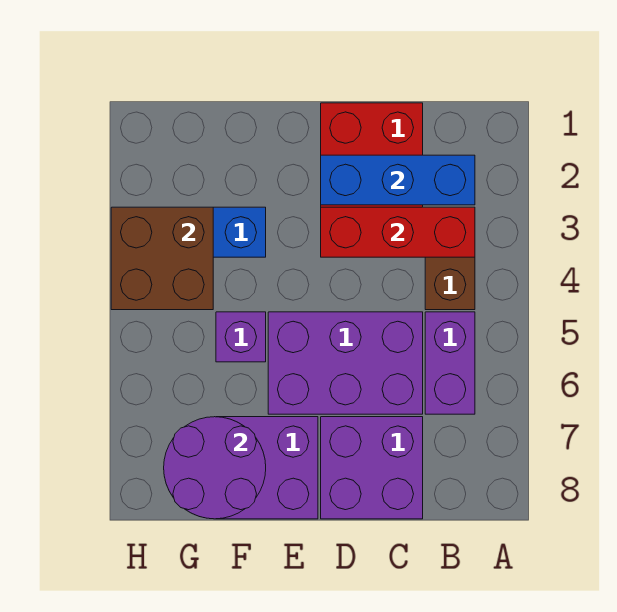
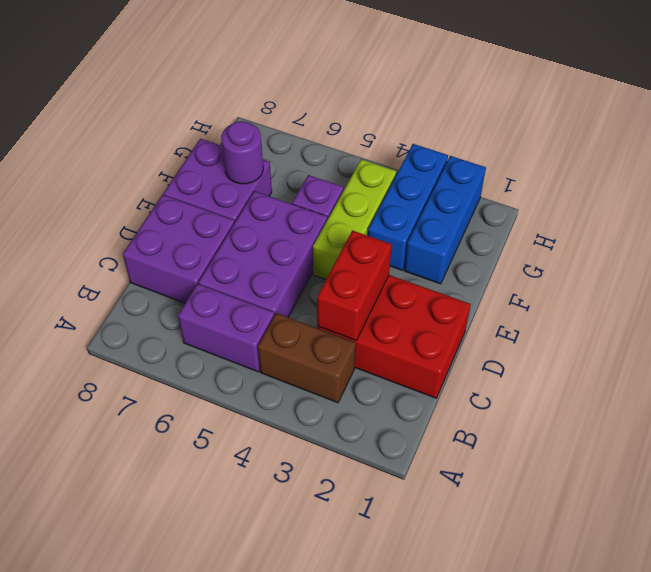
blue 1x3 brick [321,155,475,205] -> blue 1x3 brick moved to [404,156,486,284]
red 1x3 brick [321,207,475,257] -> red 1x2 brick [317,231,392,340]
none -> lime 1x3 brick [313,159,396,279]
purple 2x2 round brick [164,417,266,519] -> purple 1x1 round brick [221,121,263,184]
brown 2x2 brick [111,207,213,310] -> none

